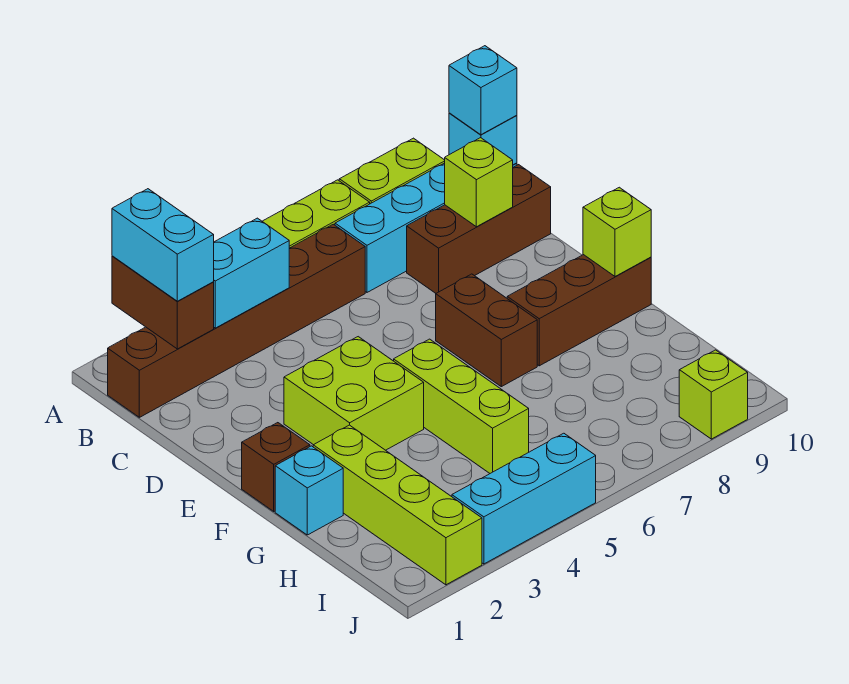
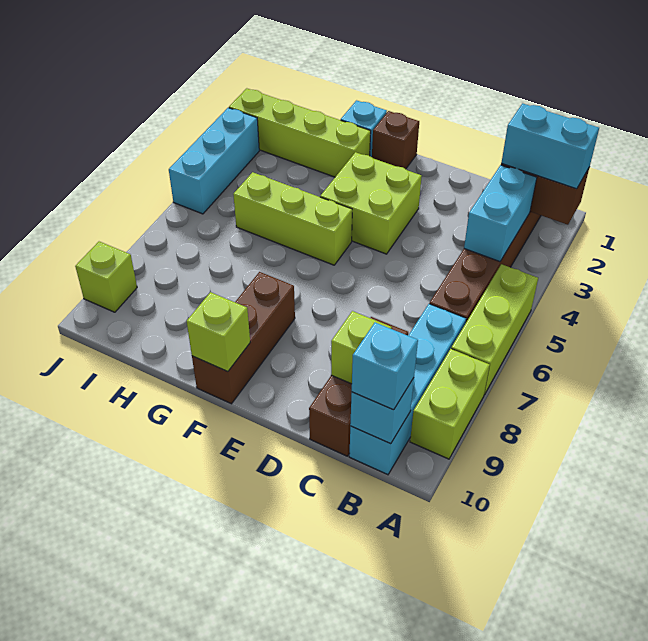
brown 1x2 brick [436,274,537,387] -> none

